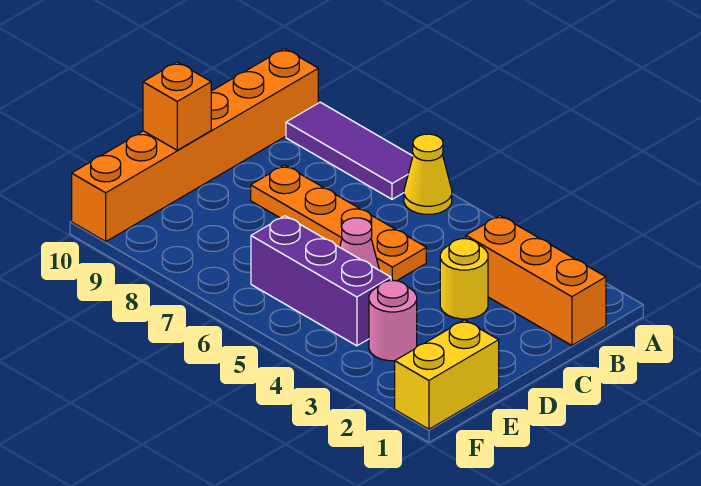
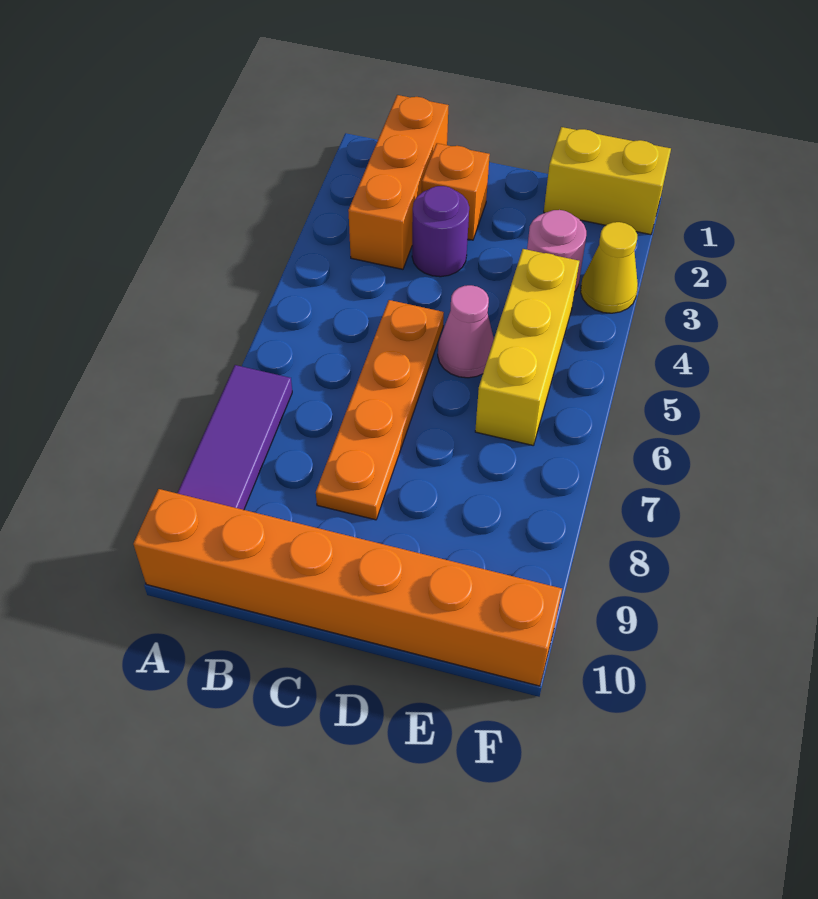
yellow 1x1 cone [404,134,452,214] -> yellow 1x1 cone moved to [581,222,638,313]
yellow 1x1 round brick [440,239,488,319] -> purple 1x1 round brick [412,186,469,277]
orange 1x1 brick [143,62,211,150] -> orange 1x1 brick moved to [422,143,490,240]
purple 1x3 brick [251,216,391,346] -> yellow 1x3 brick [475,249,579,445]

